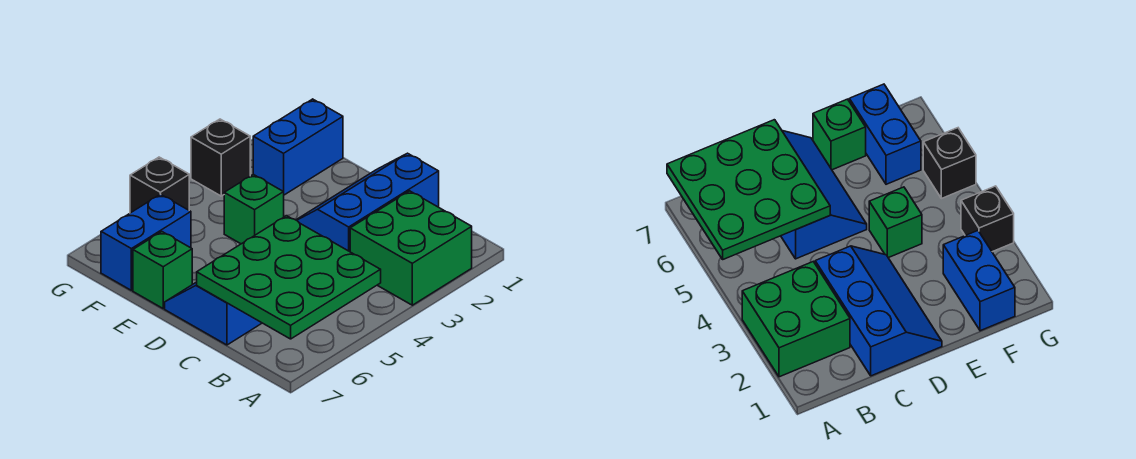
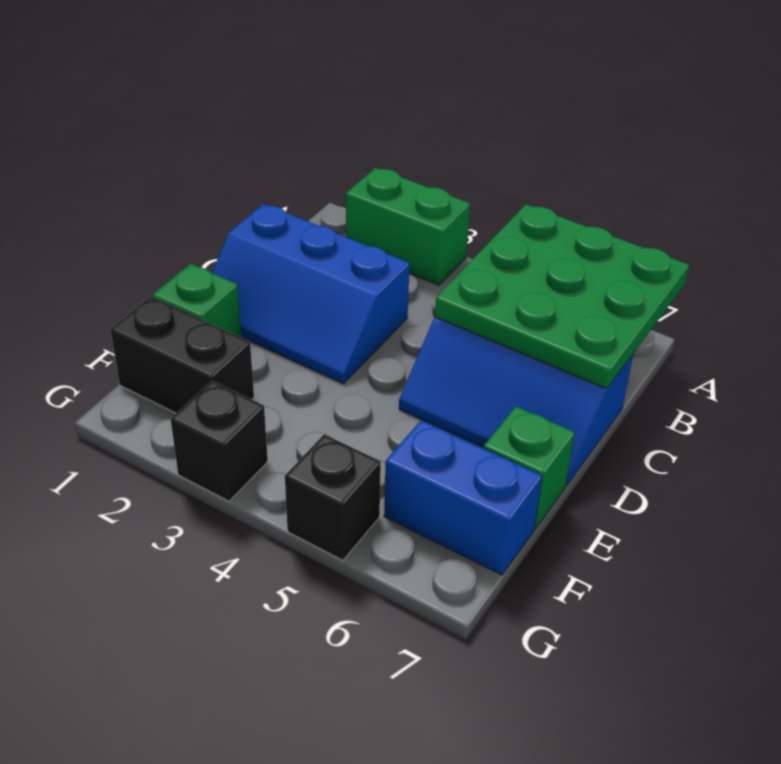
green 2x2 brick [350,191,472,305] -> green 1x2 brick [346,168,470,285]
green 1x1 brick [224,174,284,244] -> green 1x1 brick moved to [153,264,242,338]
blue 1x2 brick [253,99,343,195] -> black 1x2 brick [110,296,254,413]

